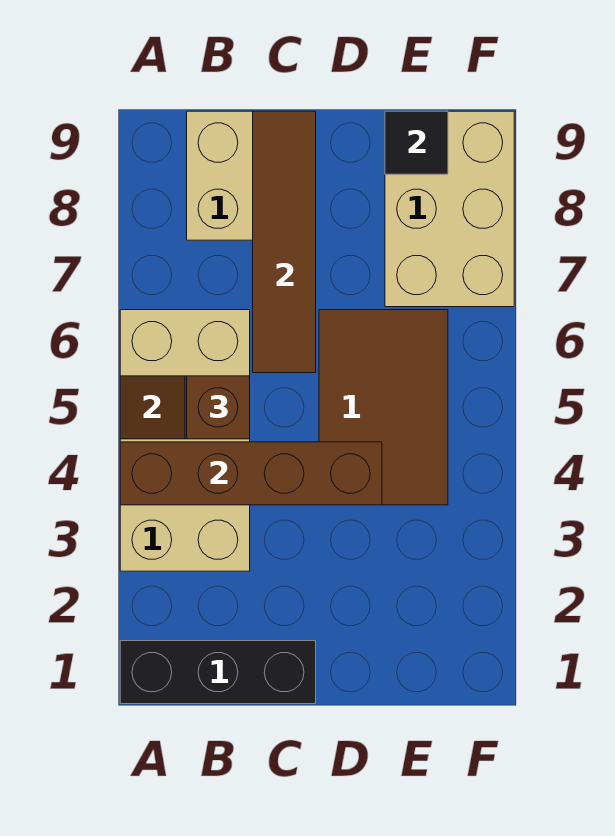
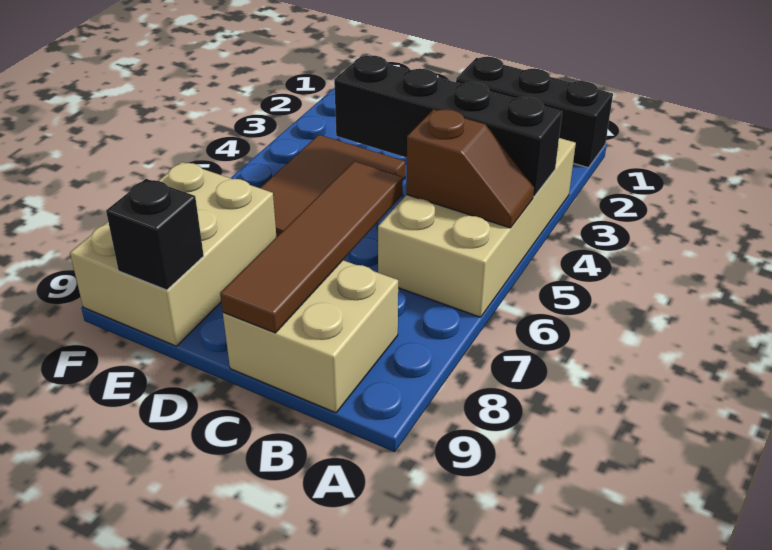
brown 1x4 brick [120,442,382,505] -> black 1x4 brick [334,55,562,197]
brown 1x1 brick [187,376,250,439] -> none
black 1x1 tile [385,111,448,174] -> black 1x1 brick [106,179,204,290]

